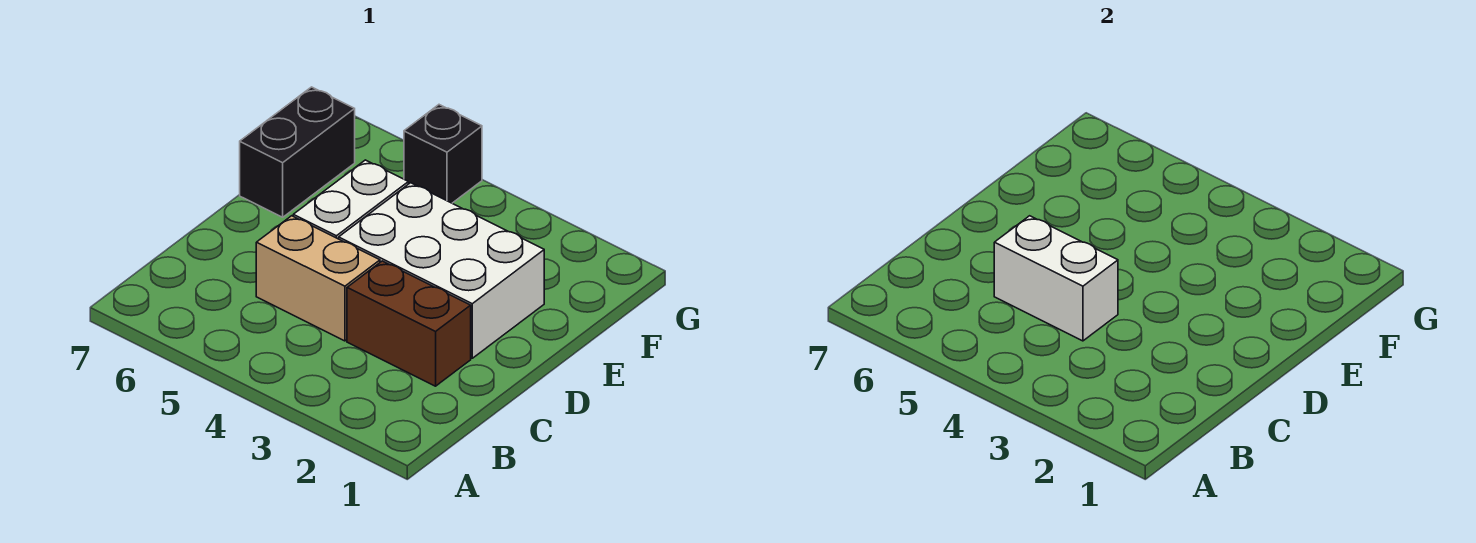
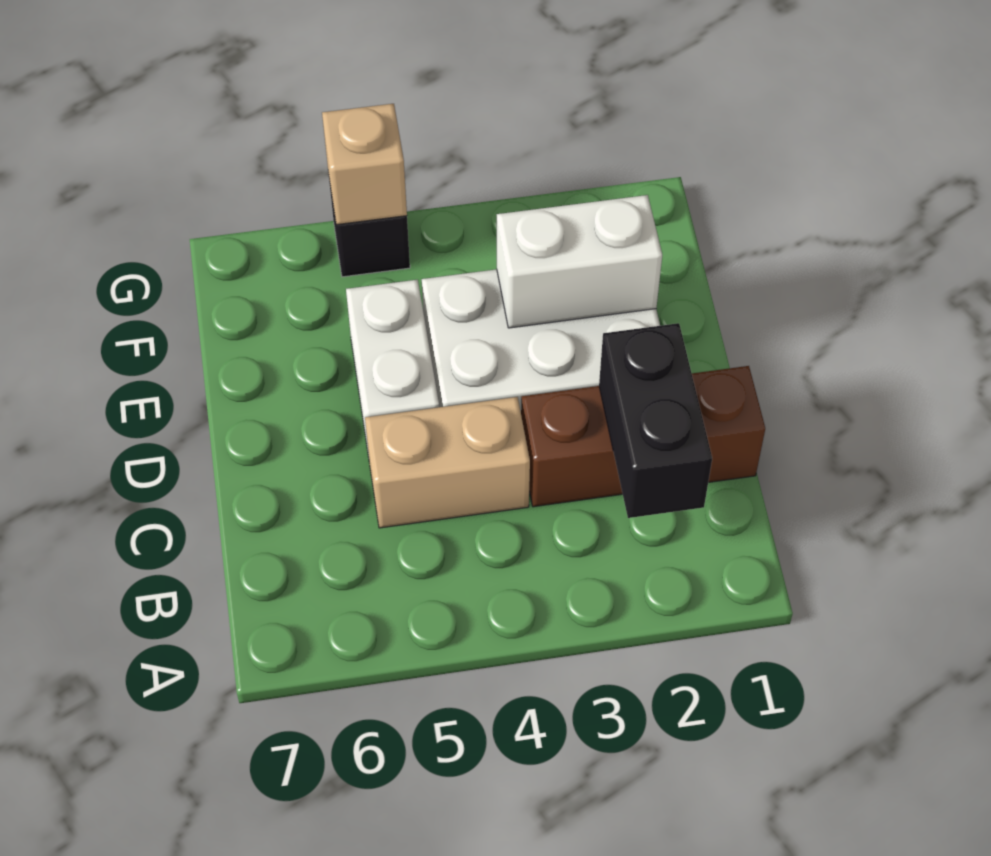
brown 1x2 brick [347,261,471,386] -> brown 1x3 brick [521,366,765,507]
white 1x2 brick [994,216,1118,341] -> white 1x2 brick moved to [497,195,662,328]
black 1x2 brick [240,87,355,217] -> black 1x2 brick moved to [599,323,712,518]
none -> tan 1x1 brick [322,104,407,225]

